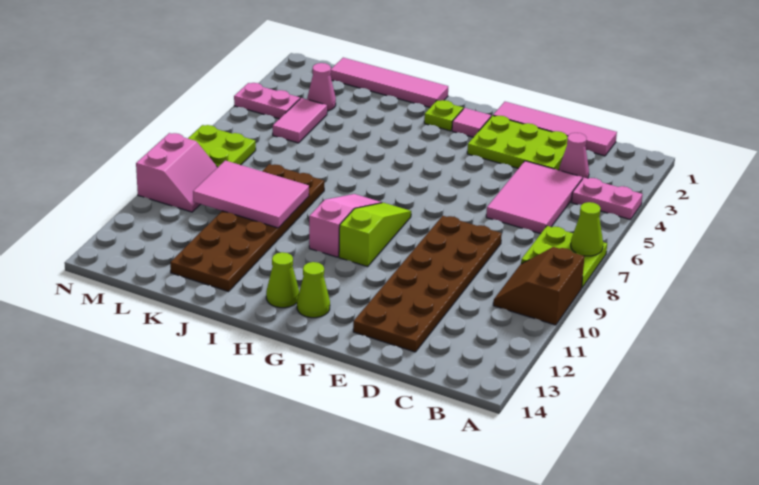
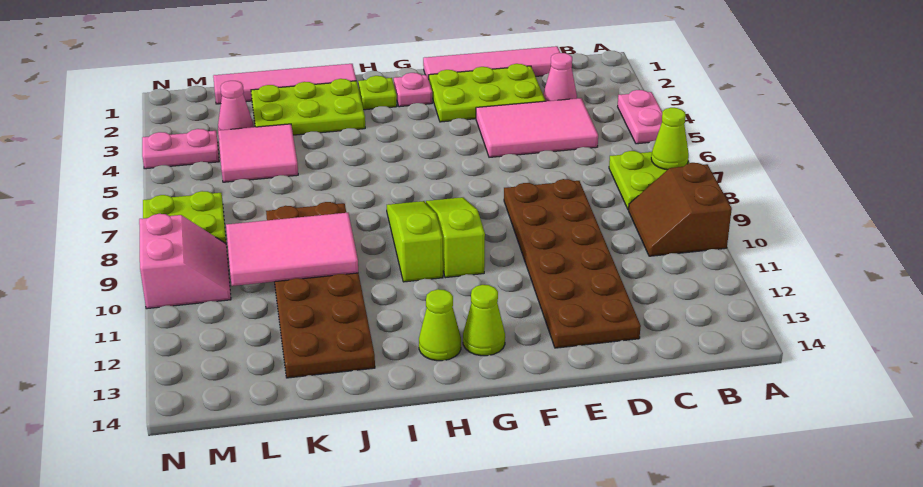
pink 1x2 plate [571,178,643,220] -> pink 1x2 plate turned to [618,90,662,144]
pink 2x3 tile [486,161,582,234] -> pink 2x3 tile turned to [476,98,598,157]
pink 1x1 tile [452,108,491,137] -> pink 1x1 plate [394,73,432,107]
pink 1x3 slope [309,194,382,257] -> lime 1x3 slope [387,201,443,282]
none -> lime 2x3 plate [251,79,365,135]
pink 1x2 tile [273,98,327,143] -> pink 2x2 tile [218,124,298,182]

